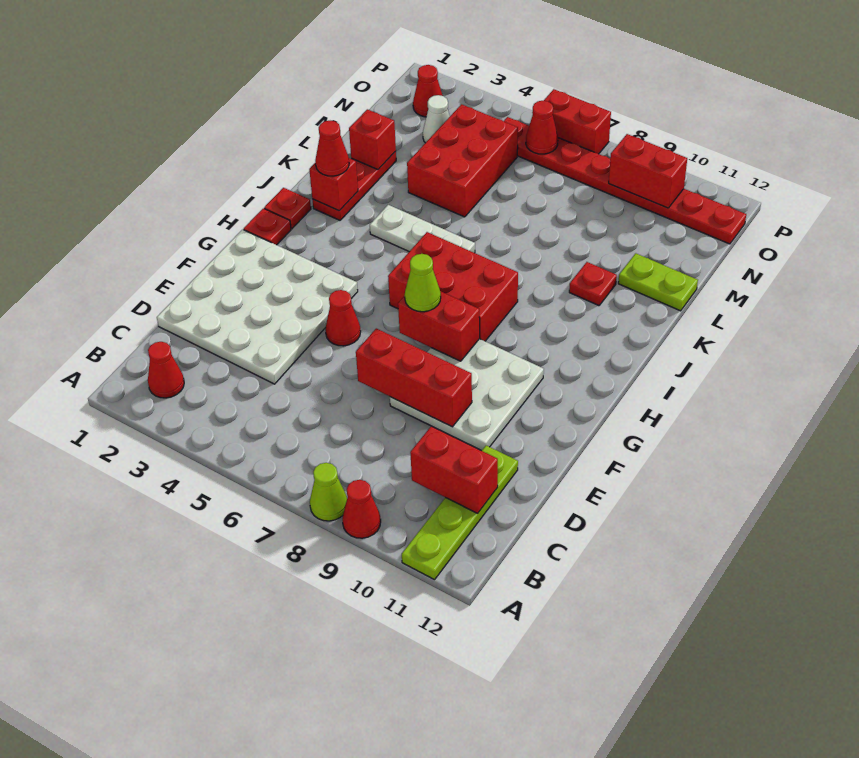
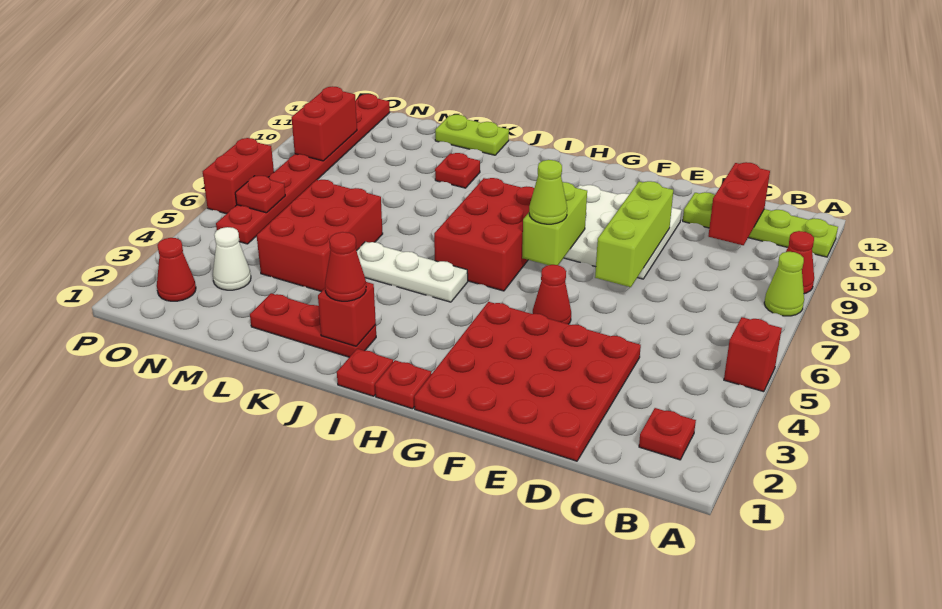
red 1x1 cone [148,342,184,398] -> red 1x1 plate [639,408,696,460]
white 4x4 plate [157,229,358,384] -> red 4x4 plate [414,302,641,461]
red 1x3 brick [356,328,472,427] -> lime 1x3 brick [595,181,673,287]
red 1x2 brick [398,291,480,361] -> lime 1x2 brick [522,182,587,265]
white 1x3 plate [370,205,475,253] -> white 1x3 plate turned to [357,242,468,302]
red 1x1 brick [349,109,396,170] -> red 1x1 brick moved to [724,317,782,392]
red 2x3 brick [407,104,518,217] -> red 2x3 brick turned to [257,180,383,292]
lime 1x2 plate [618,253,698,311] -> lime 1x2 plate turned to [435,115,509,155]
red 1x1 cone [526,101,558,154] -> red 1x1 plate [235,176,285,213]

